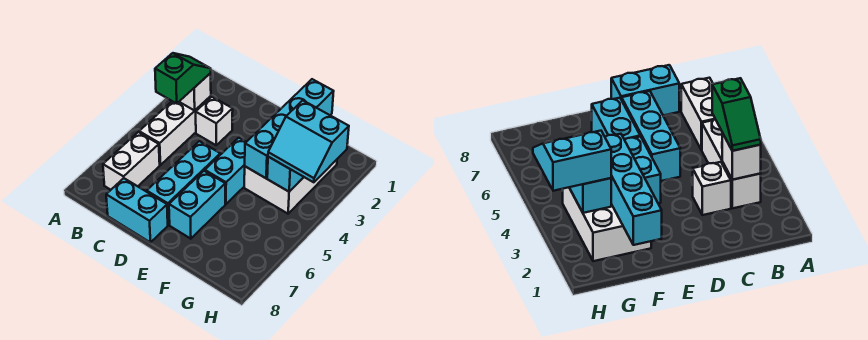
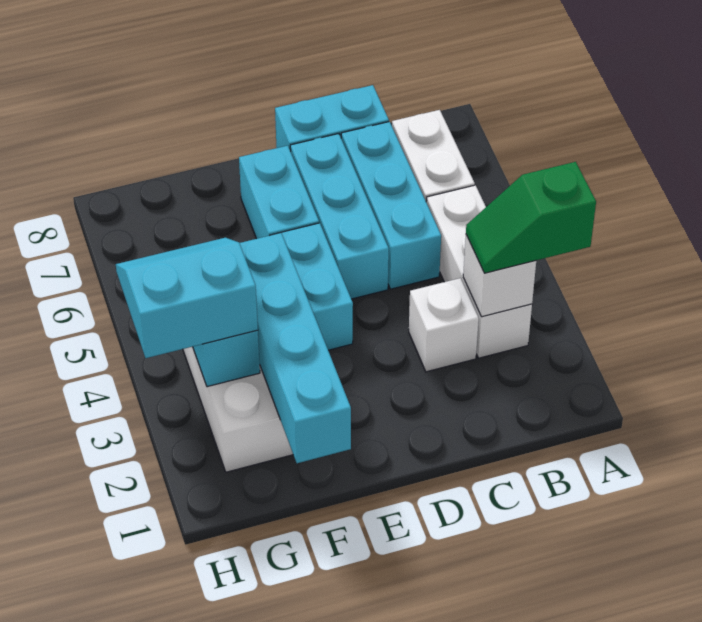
green 1x2 slope [155,53,211,103] -> green 1x2 slope turned to [466,162,596,273]
none -> cyan 1x3 brick [341,122,441,289]

